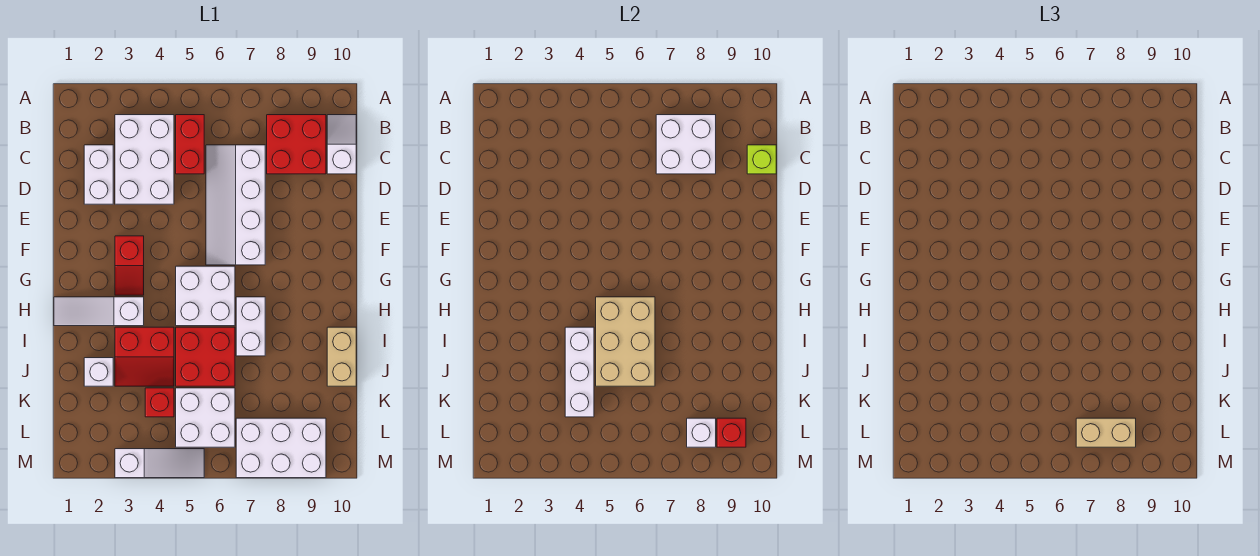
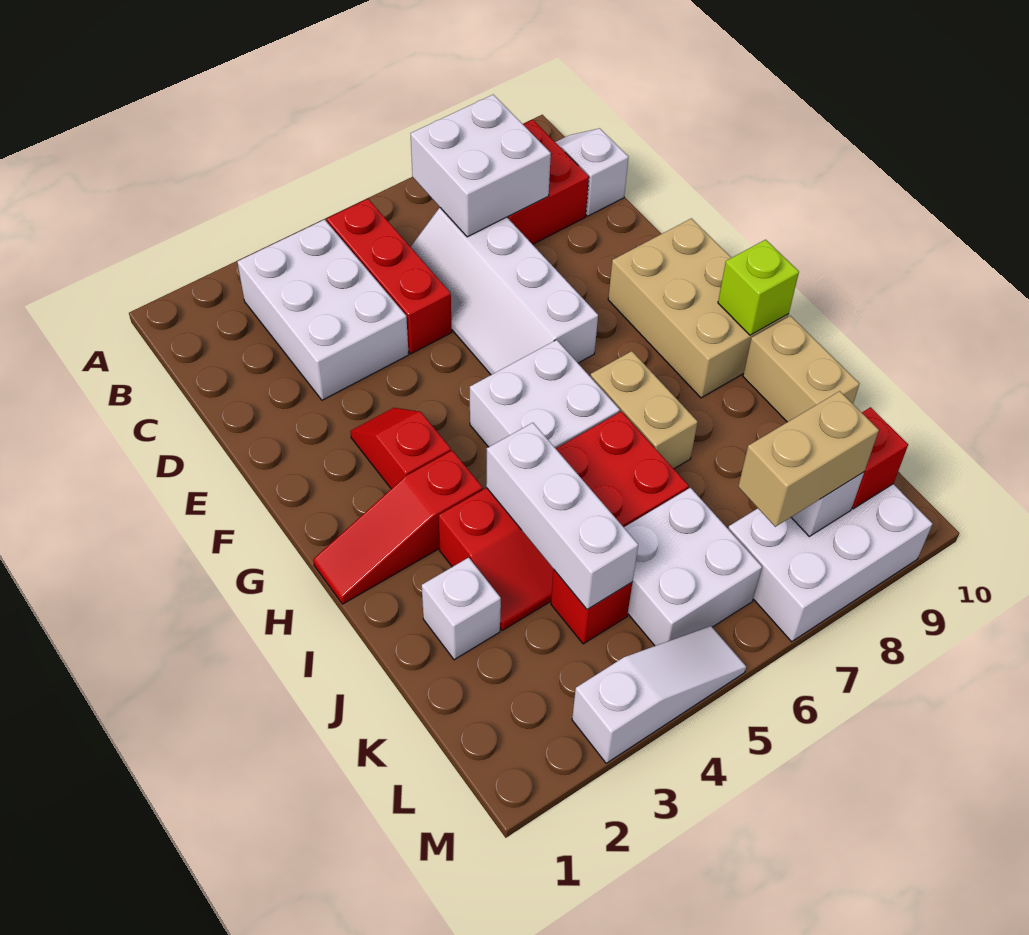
red 1x2 brick [176,115,204,174] -> red 1x3 brick [327,199,452,354]
white 1x2 brick [84,145,113,204] -> none
lime 1x1 brick [747,145,776,174] -> lime 1x1 brick moved to [718,240,799,335]
red 1x2 slope [115,236,144,295] -> red 1x2 slope turned to [350,408,451,489]
white 1x3 slope [54,297,144,326] -> red 1x3 slope [313,451,483,604]
tan 2x3 brick [596,297,655,386] -> tan 2x3 brick moved to [608,218,789,398]
white 1x2 brick [236,297,265,356] -> tan 1x2 brick [590,351,698,469]

